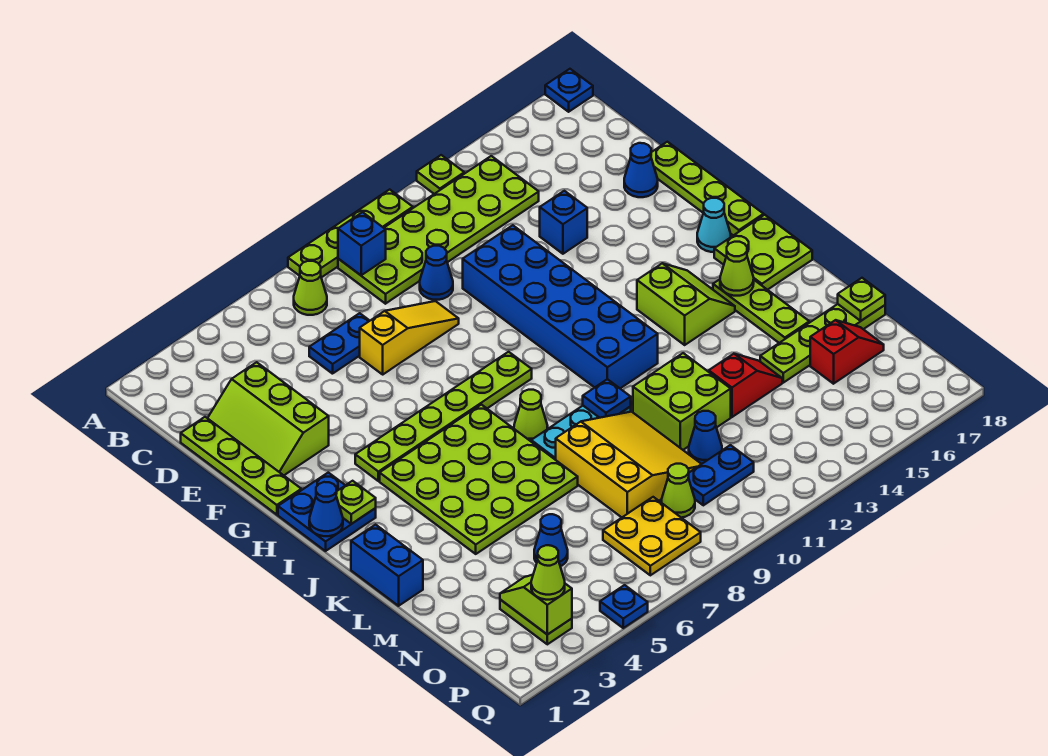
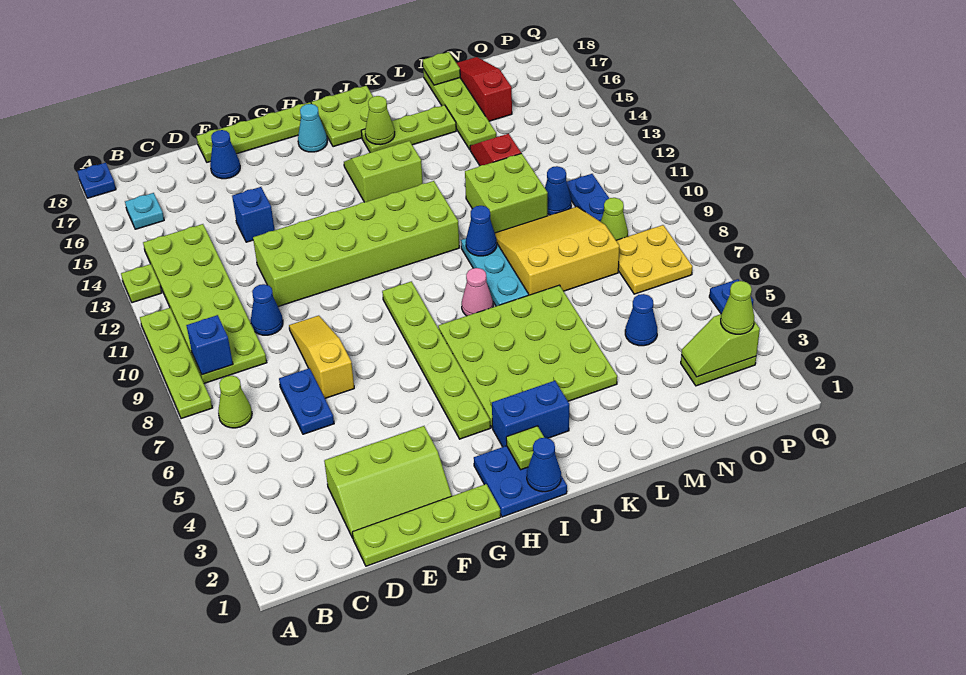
none -> cyan 1x1 plate [125,193,164,229]
blue 2x6 brick [463,225,658,388] -> lime 2x6 brick [253,181,459,307]
lime 1x1 cone [514,390,548,441] -> pink 1x1 cone [462,268,493,316]
blue 1x2 brick [351,525,423,606] -> blue 1x2 brick moved to [492,381,569,447]
blue 1x1 plate [583,379,631,418] -> blue 1x1 cone [466,206,497,256]
red 1x2 slope [810,320,884,384] -> red 1x3 slope [457,57,512,121]

